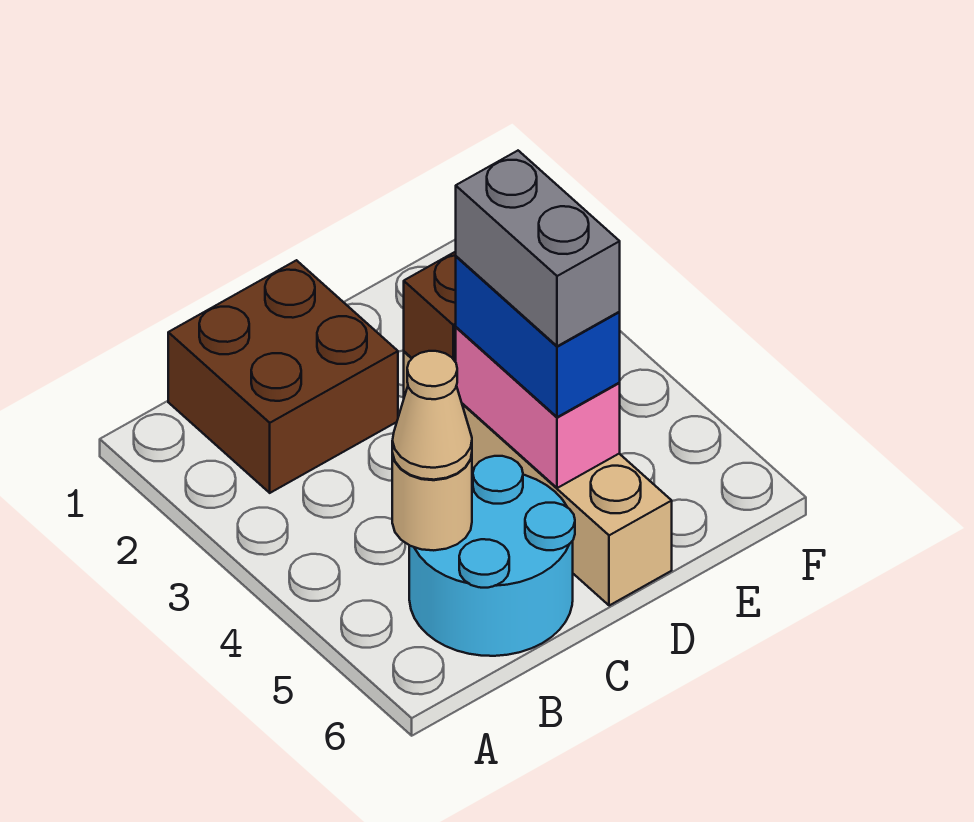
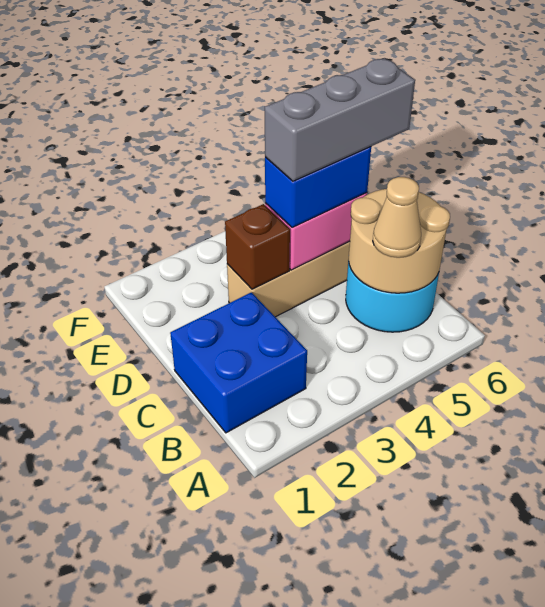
brown 2x2 brick [168,260,398,493] -> blue 2x2 brick [170,292,307,433]
tan 1x1 round brick [392,454,472,550] -> tan 2x2 round brick [349,189,450,293]
grey 1x2 brick [456,151,620,346] -> grey 1x3 brick [265,58,415,181]

